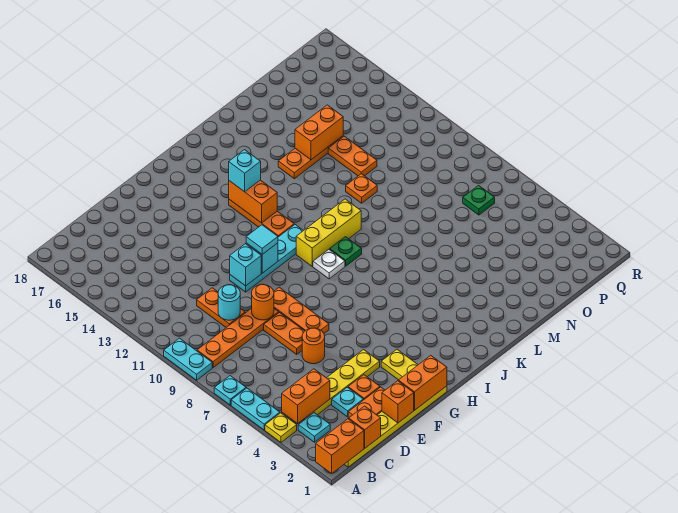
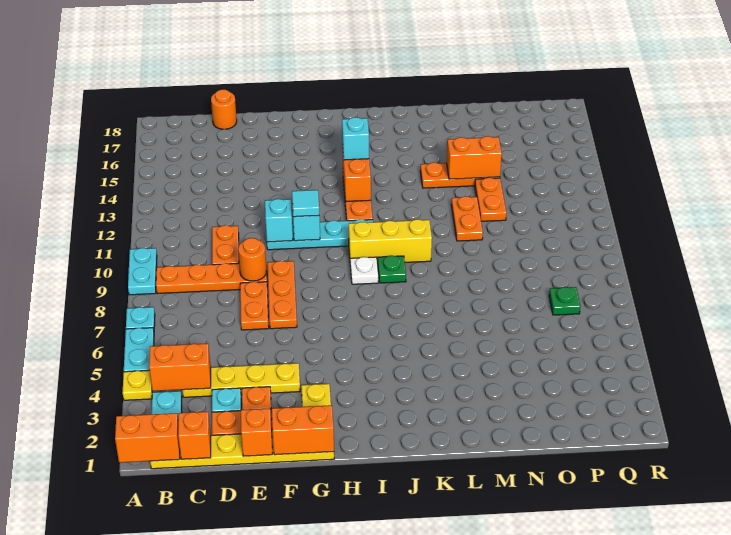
cyan 1x1 round brick [218,285,240,320] -> none
orange 1x1 round brick [302,328,325,364] -> orange 1x1 round brick moved to [211,89,237,129]
orange 1x1 plate [346,174,377,203] -> orange 1x2 plate [451,196,483,241]

